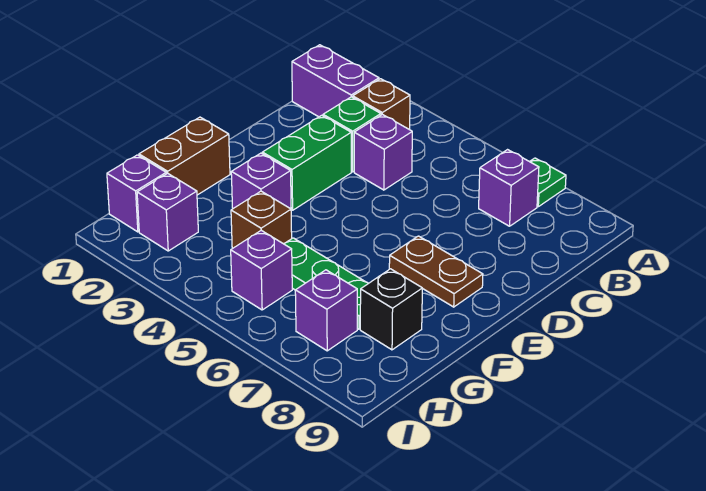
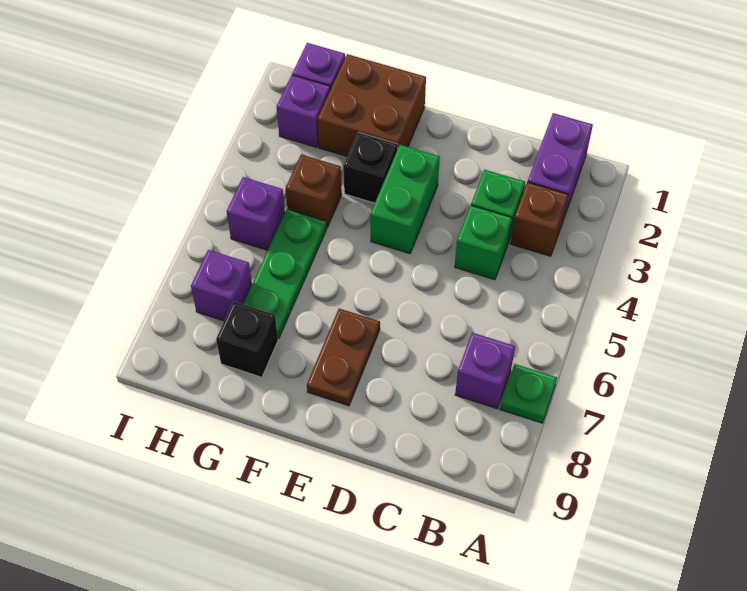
purple 1x1 brick [354,114,412,190] -> green 1x1 brick [455,205,512,280]
green 1x2 brick [262,115,351,210] -> green 1x2 brick turned to [370,145,440,254]
brown 1x2 brick [139,117,230,195] -> brown 2x2 brick [318,54,426,156]
purple 1x1 brick [231,153,291,209] -> black 1x1 brick [343,132,398,203]

